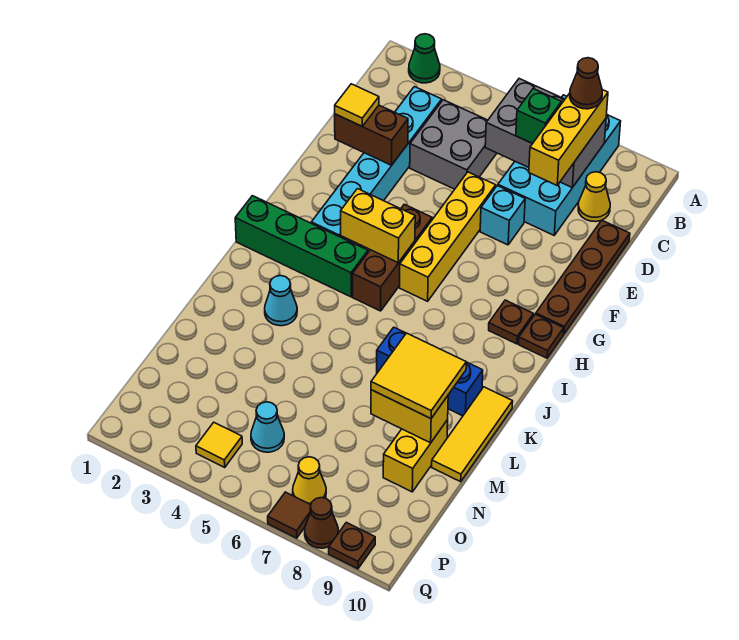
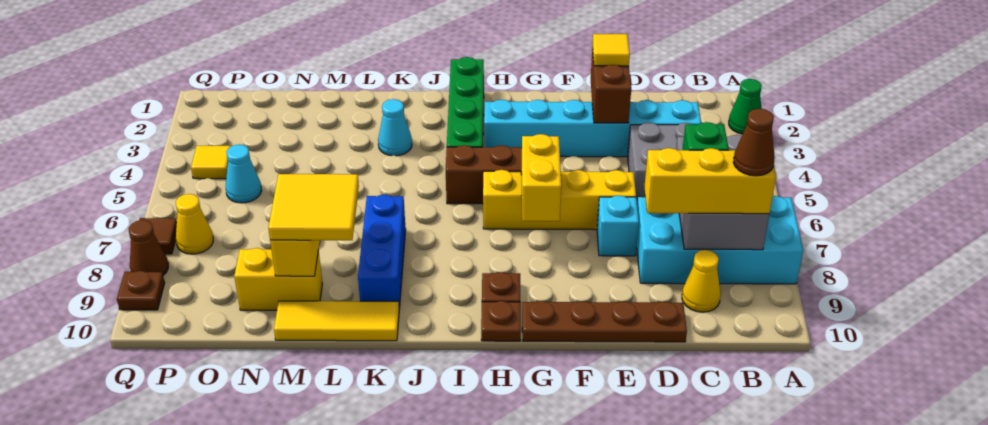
yellow 1x2 brick [341,189,415,263] -> yellow 1x2 brick moved to [521,134,561,221]

